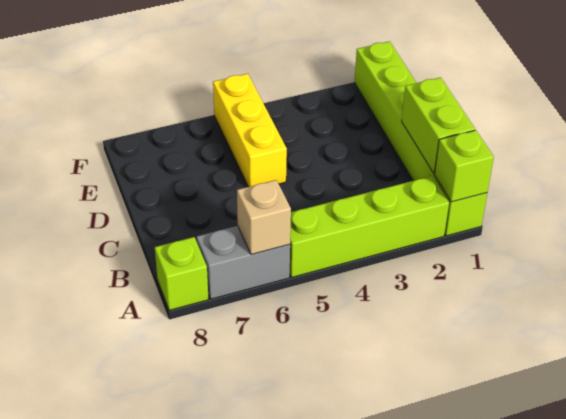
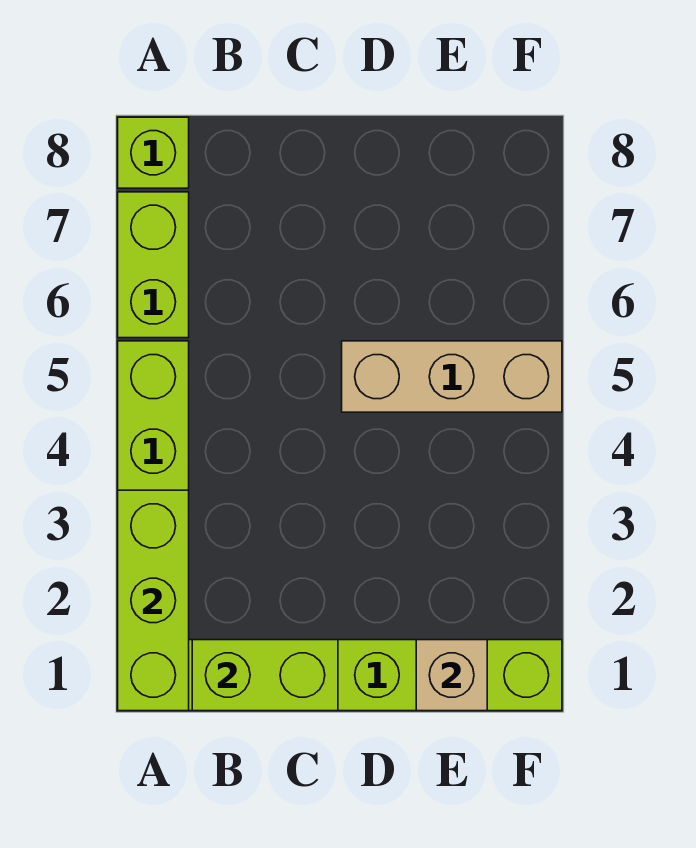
lime 1x1 brick [435,130,494,202] -> lime 1x3 brick [118,490,189,711]
grey 1x2 brick [196,226,290,299] -> lime 1x2 brick [118,192,189,338]
tan 1x1 brick [237,180,291,254] -> tan 1x1 brick moved to [416,640,487,711]
yellow 1x3 brick [213,74,287,187] -> tan 1x3 brick [342,341,562,412]

